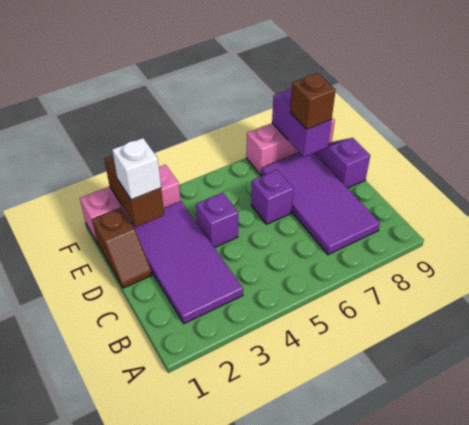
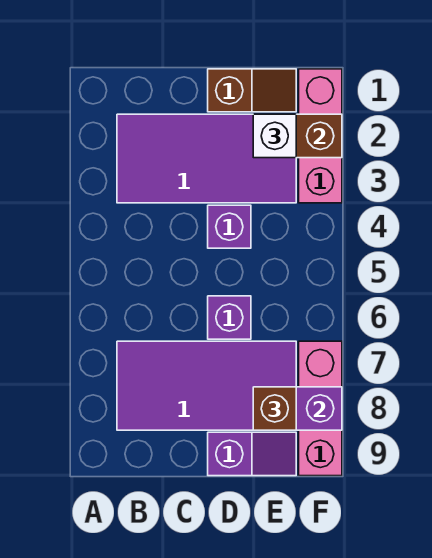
brown 1x2 slope [92,208,152,288] -> brown 1x2 slope turned to [208,69,296,112]

